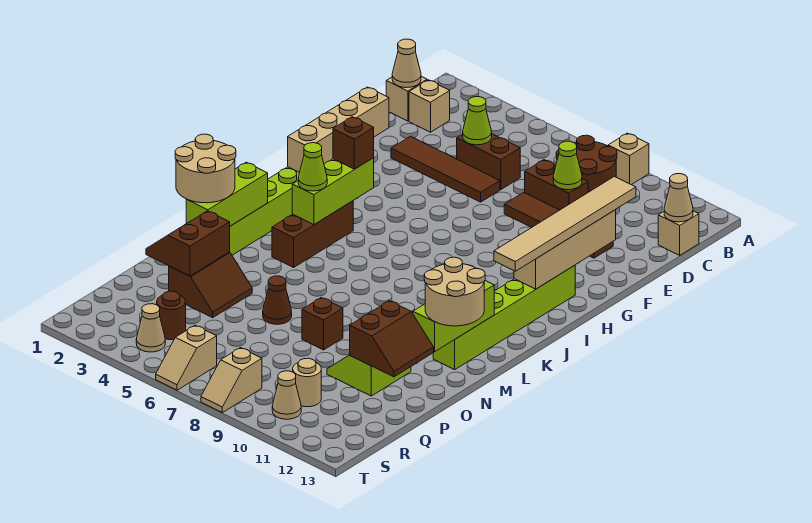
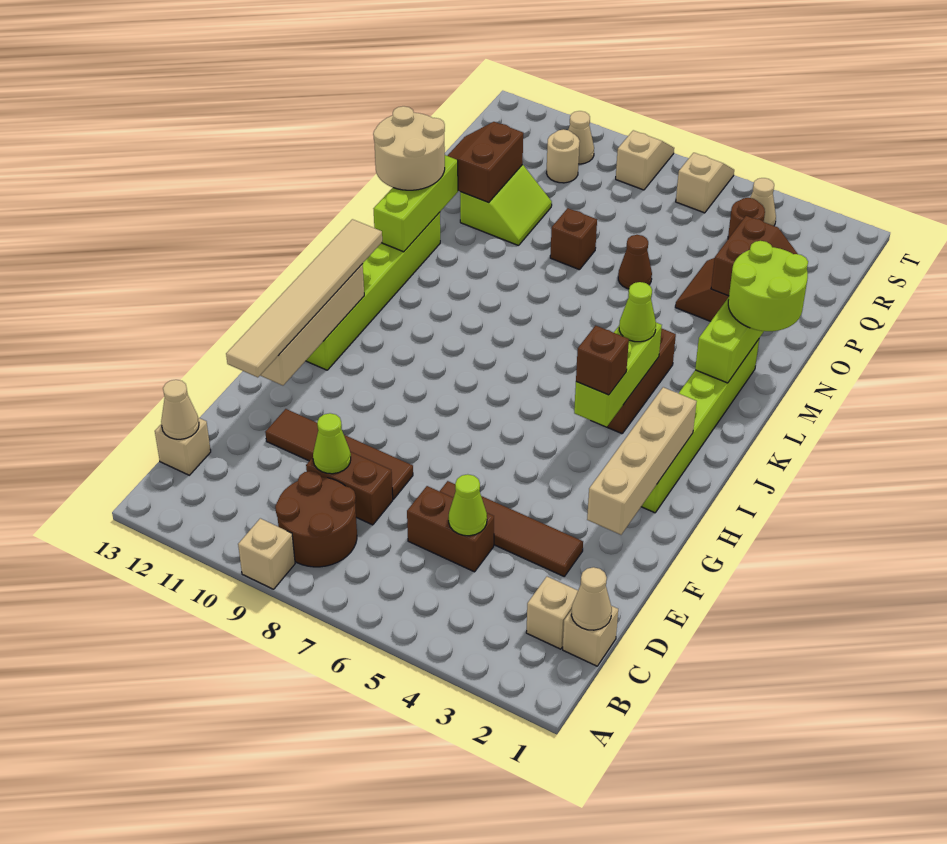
tan 2x2 round brick [175,134,236,203] -> lime 2x2 round brick [728,241,808,331]

